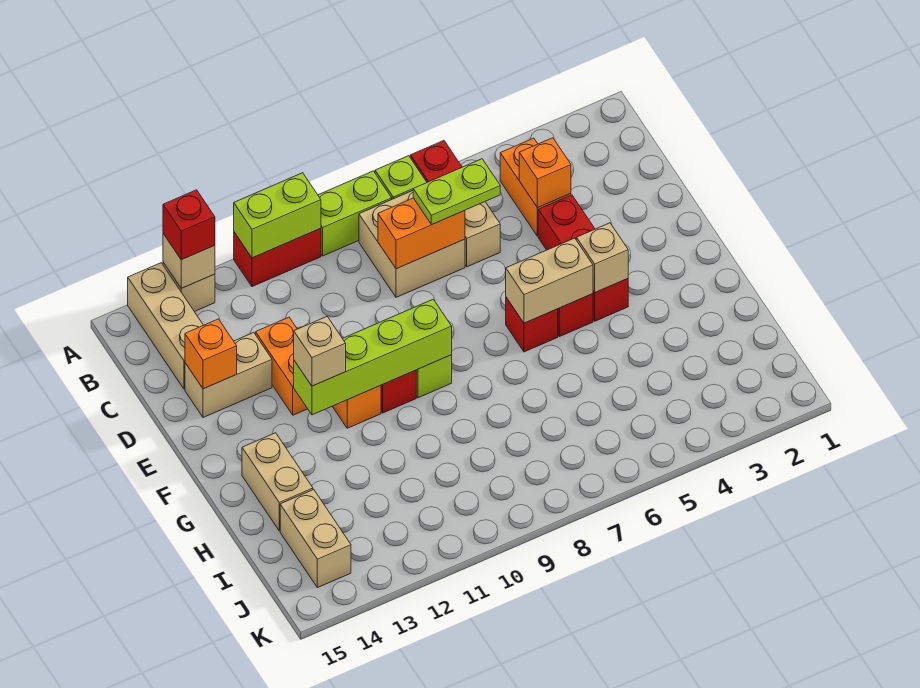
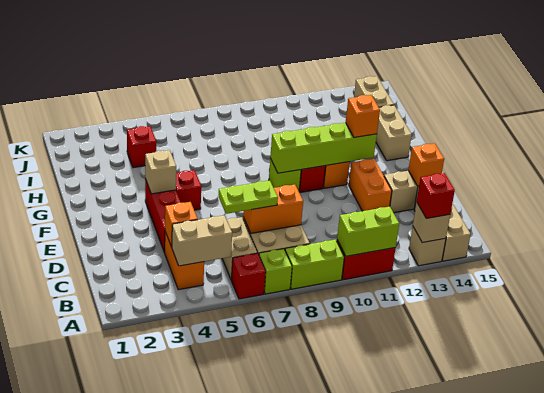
tan 1x2 brick [506,238,593,323] -> tan 1x2 brick moved to [172,215,232,266]
red 1x1 brick [506,298,558,352] -> red 1x1 brick moved to [127,126,156,168]
tan 1x1 brick [294,317,346,386] -> orange 1x1 brick [346,95,380,138]

